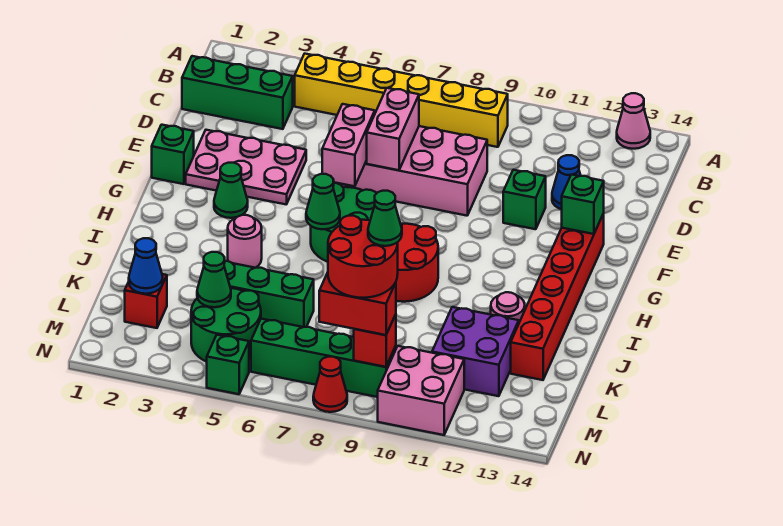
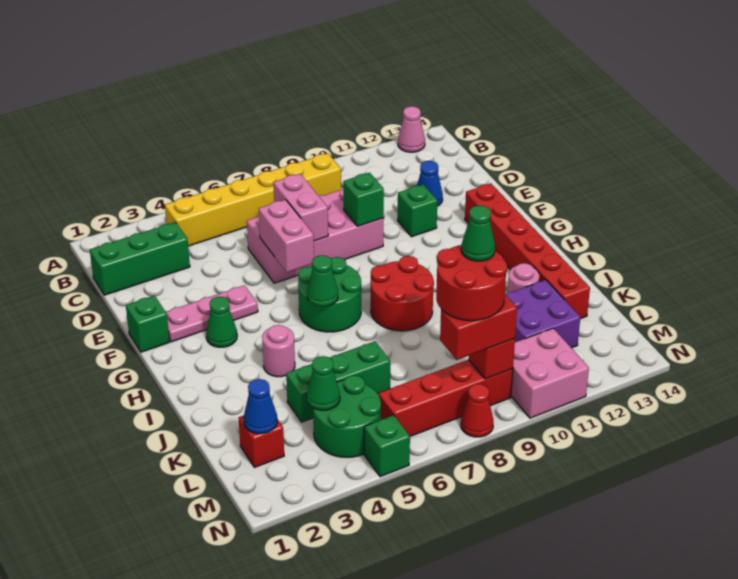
pink 2x3 plate [186,130,306,204] -> pink 1x3 plate [166,285,258,342]
green 1x1 brick [562,175,604,234] -> green 1x1 brick moved to [343,173,384,226]
green 1x4 brick [251,319,396,397] -> red 1x4 brick [379,360,513,436]

